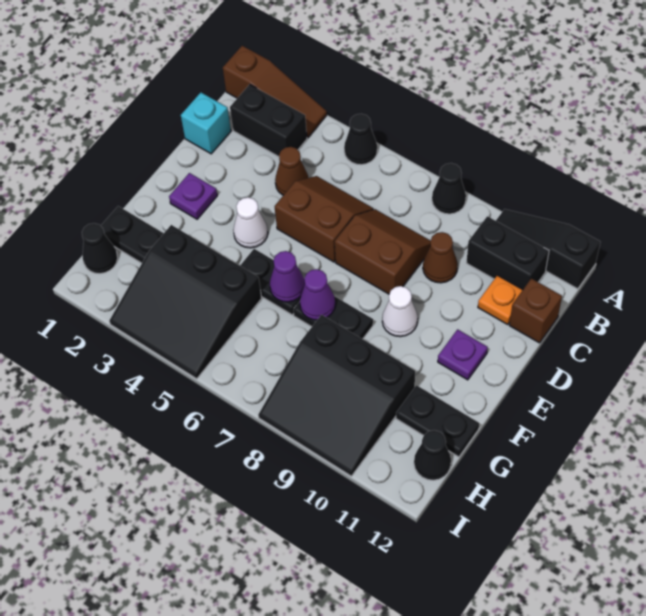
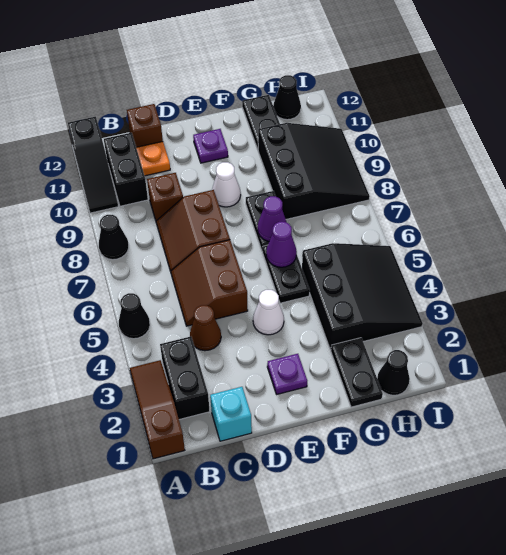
brown 1x1 cone [423,232,458,283] -> brown 1x1 brick [147,173,183,223]

